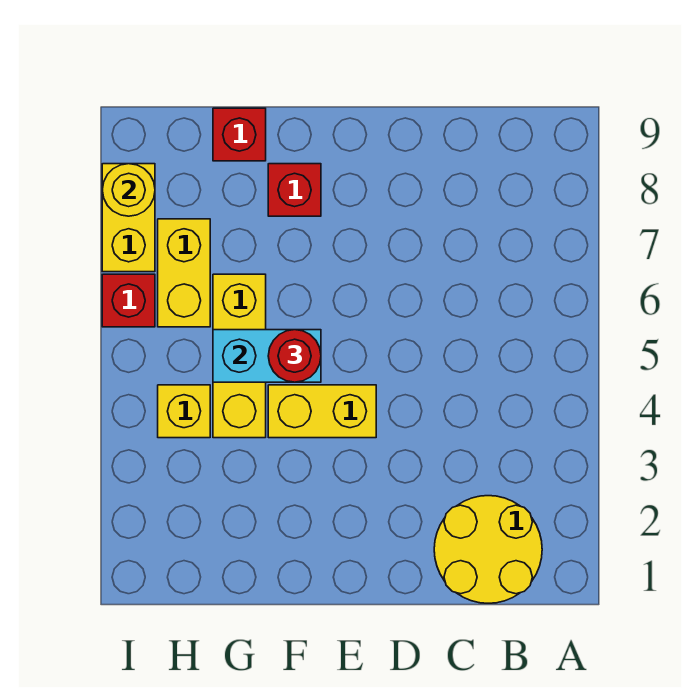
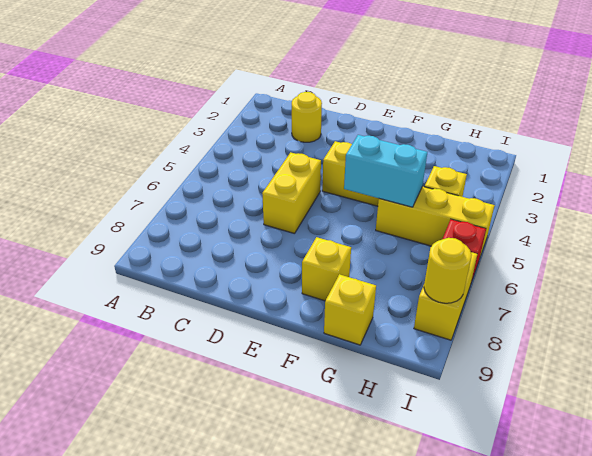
yellow 2x2 round brick [434,496,542,603] -> yellow 1x1 round brick [292,92,322,142]
red 1x1 round brick [268,330,321,382] -> none
red 1x1 brick [268,164,321,216] -> yellow 1x1 brick [302,237,351,301]
yellow 1x3 brick [213,274,266,438] -> yellow 1x3 brick turned to [376,187,495,256]
red 1x1 brick [213,108,266,161] -> yellow 1x1 brick [324,274,376,345]
yellow 1x2 brick [158,219,210,327] -> yellow 1x2 brick moved to [262,152,321,234]

